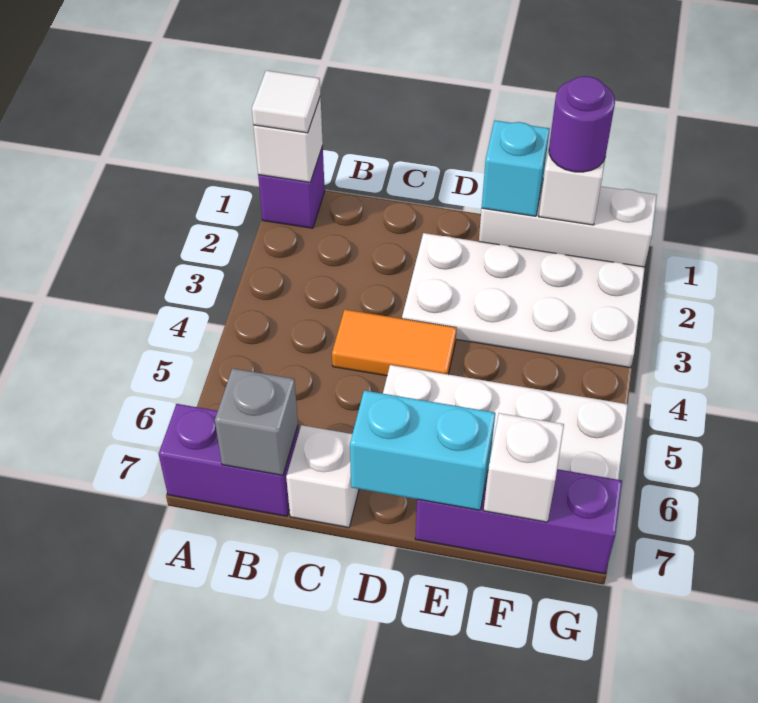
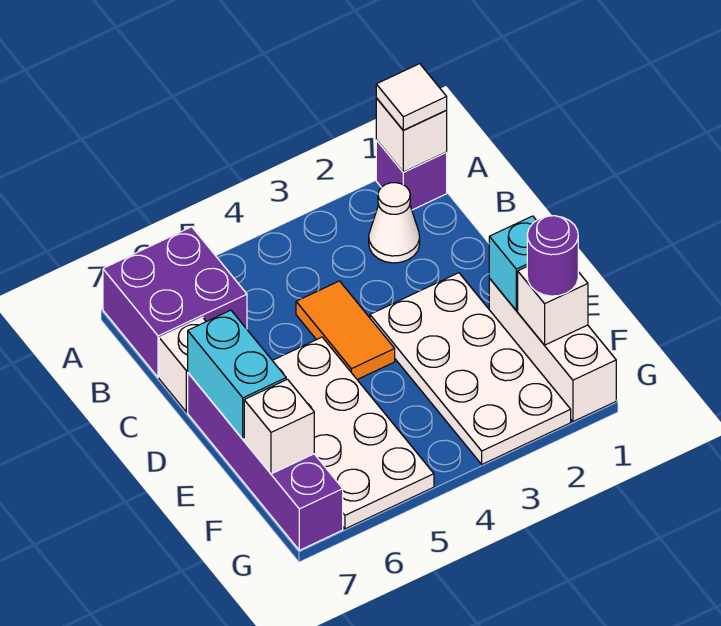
purple 1x2 brick [159,404,299,516] -> purple 2x2 brick [103,227,247,377]
none -> white 1x1 cone [369,183,420,263]
grey 1x1 brick [215,368,298,475] -> none
purple 1x3 brick [415,469,622,574] -> purple 1x4 brick [188,373,343,550]

